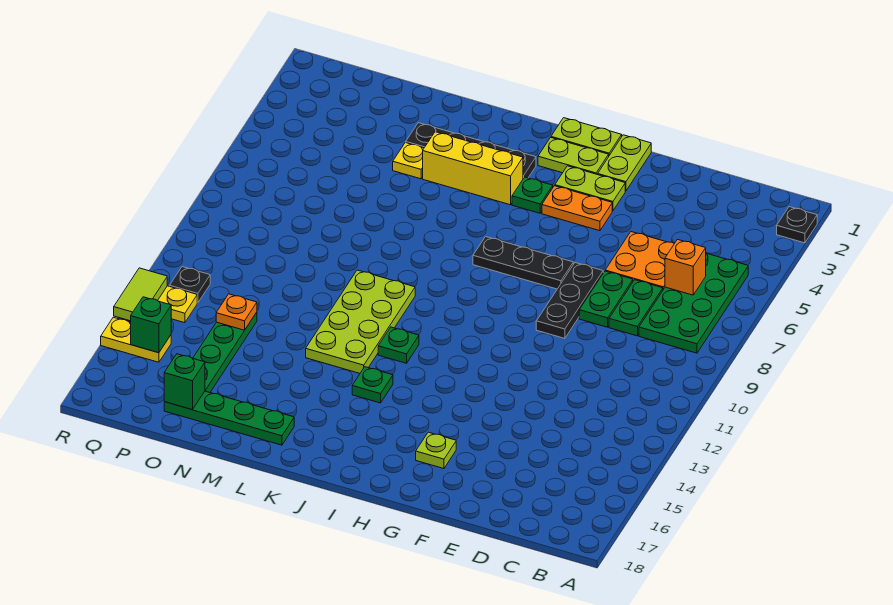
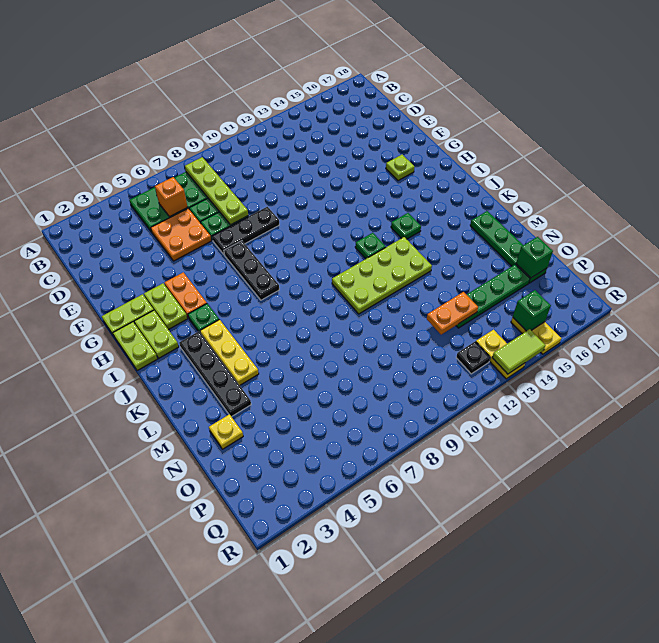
black 1x1 plate [777,207,817,243] -> none
none -> lime 1x4 plate [185,157,248,225]
yellow 1x3 brick [423,132,523,205] -> yellow 1x3 plate [200,320,259,385]
yellow 1x1 plate [393,142,424,179] -> yellow 1x1 plate moved to [209,414,243,449]
orange 1x1 plate [216,294,257,330] -> orange 1x2 plate [427,292,478,335]

